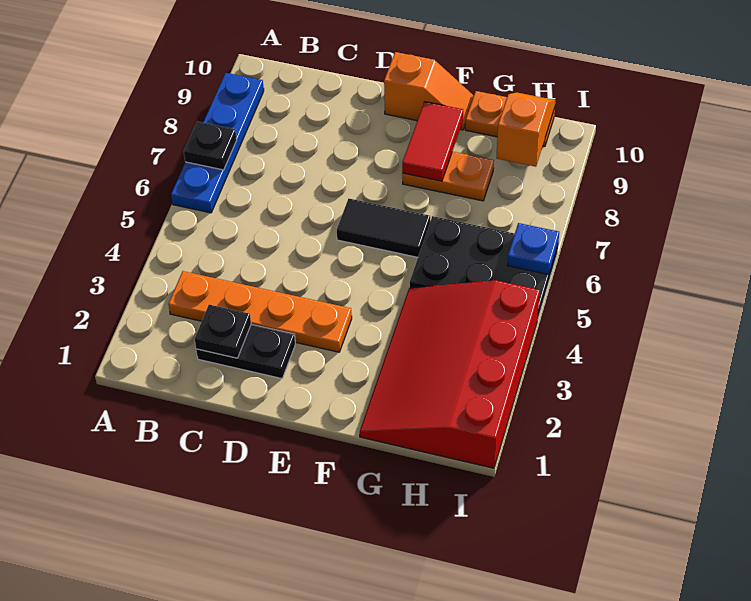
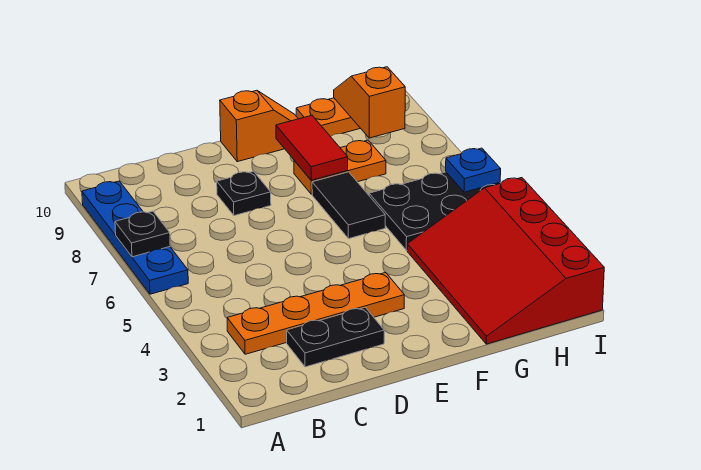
black 1x1 plate [195,305,251,358] -> black 1x1 plate moved to [217,171,271,216]
black 1x2 tile [337,199,430,257] -> black 1x2 tile turned to [312,172,385,239]

